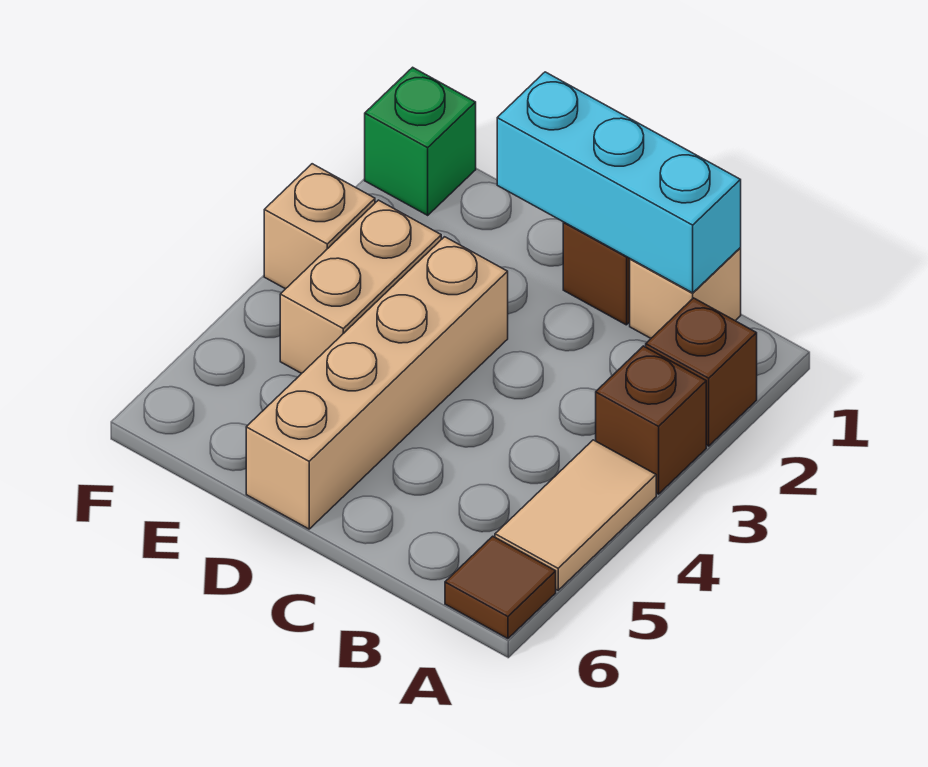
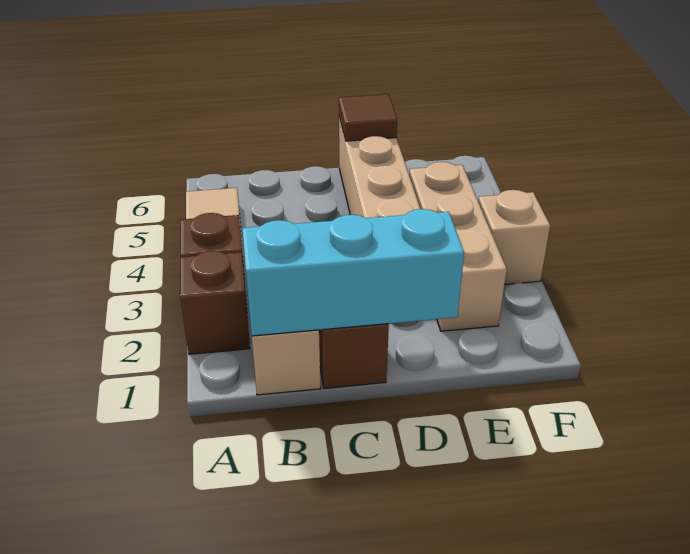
brown 1x1 tile [445,536,556,639] -> brown 1x1 tile moved to [339,94,397,141]
tan 1x2 brick [280,200,441,373] -> tan 1x3 brick [409,162,507,331]
green 1x1 brick [365,67,476,215] -> none

